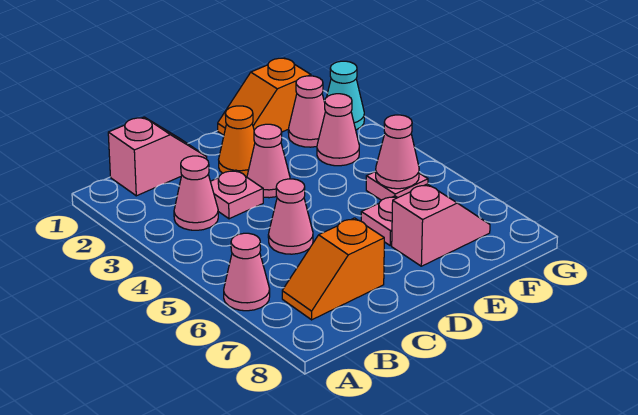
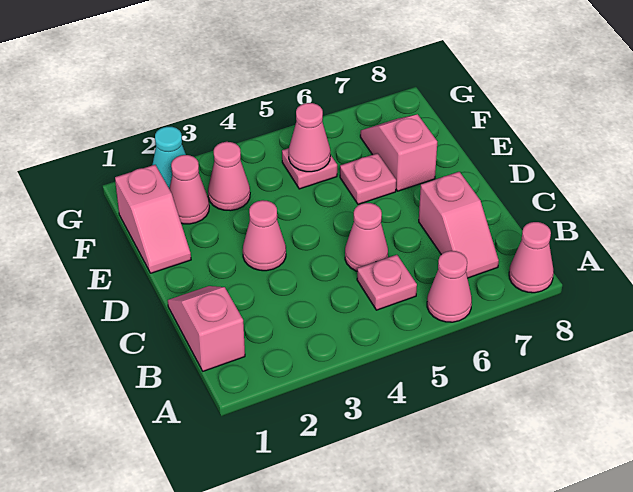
pink 1x1 cone [174,156,218,230] -> pink 1x1 cone moved to [509,222,554,293]
orange 1x2 slope [282,218,384,320] -> pink 1x2 slope [419,172,499,278]
pink 1x1 plate [210,170,263,219] -> pink 1x1 plate moved to [357,255,417,310]
orange 1x1 cone [219,106,255,177] -> none
orange 1x2 slope [218,58,311,135] -> pink 1x2 slope [115,165,191,273]

